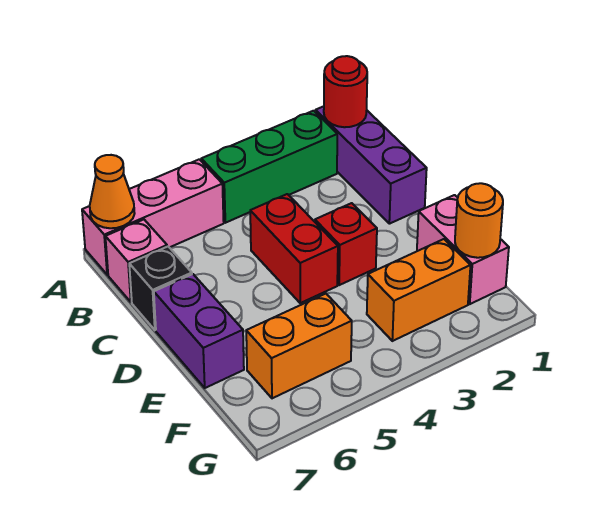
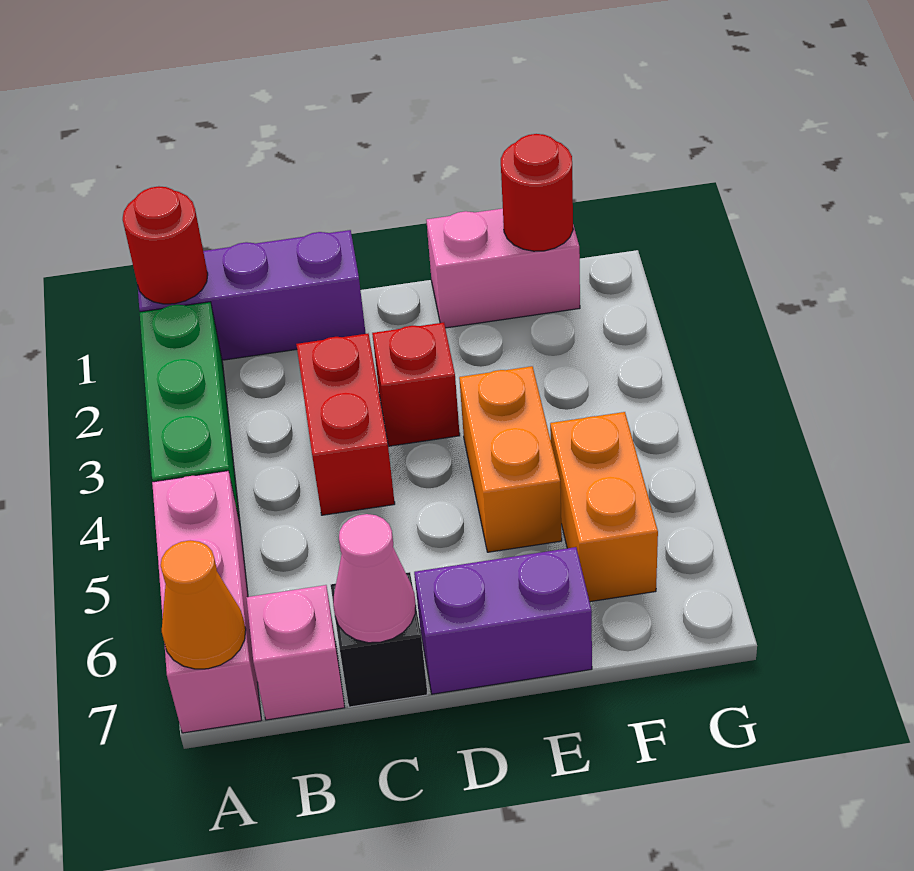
red 1x2 brick [250,194,338,303] -> red 1x2 brick turned to [296,334,395,515]
none -> pink 1x1 cone [333,514,416,643]
orange 1x1 round brick [455,183,503,258] -> red 1x1 round brick [501,134,573,251]
orange 1x2 brick [367,239,471,341] -> orange 1x2 brick moved to [459,366,562,552]

